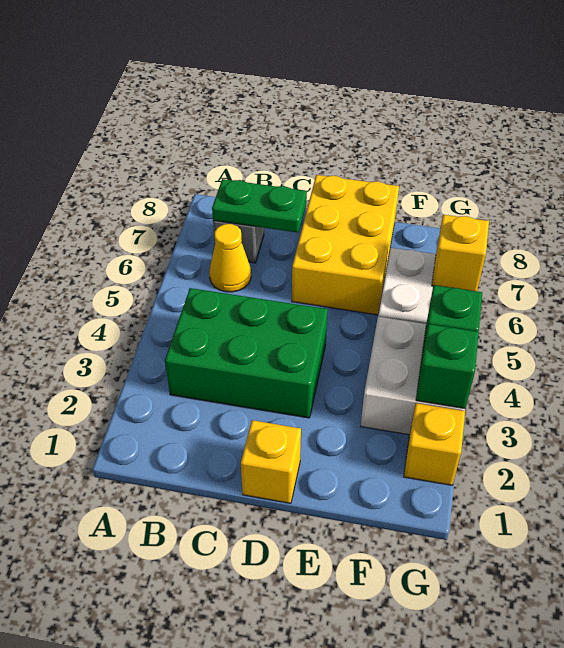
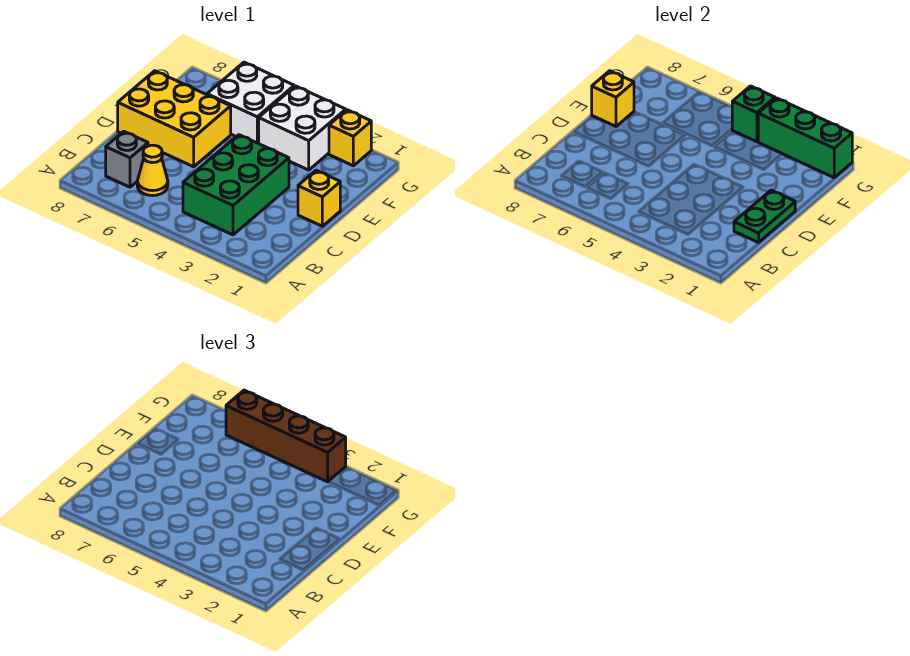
green 1x2 plate [212,179,307,232] -> green 1x2 plate moved to [734,190,795,242]
green 1x1 brick [416,324,479,409] -> green 1x3 brick [758,98,852,178]
none -> brown 1x4 brick [226,390,346,482]
yellow 1x1 brick [432,215,489,291] -> yellow 1x1 brick moved to [592,71,634,126]

